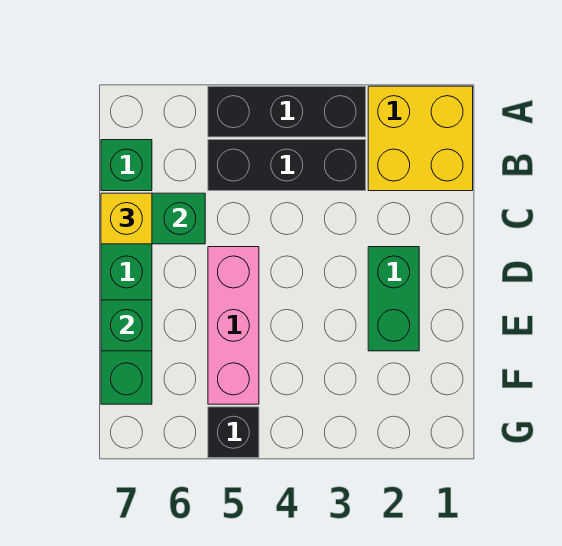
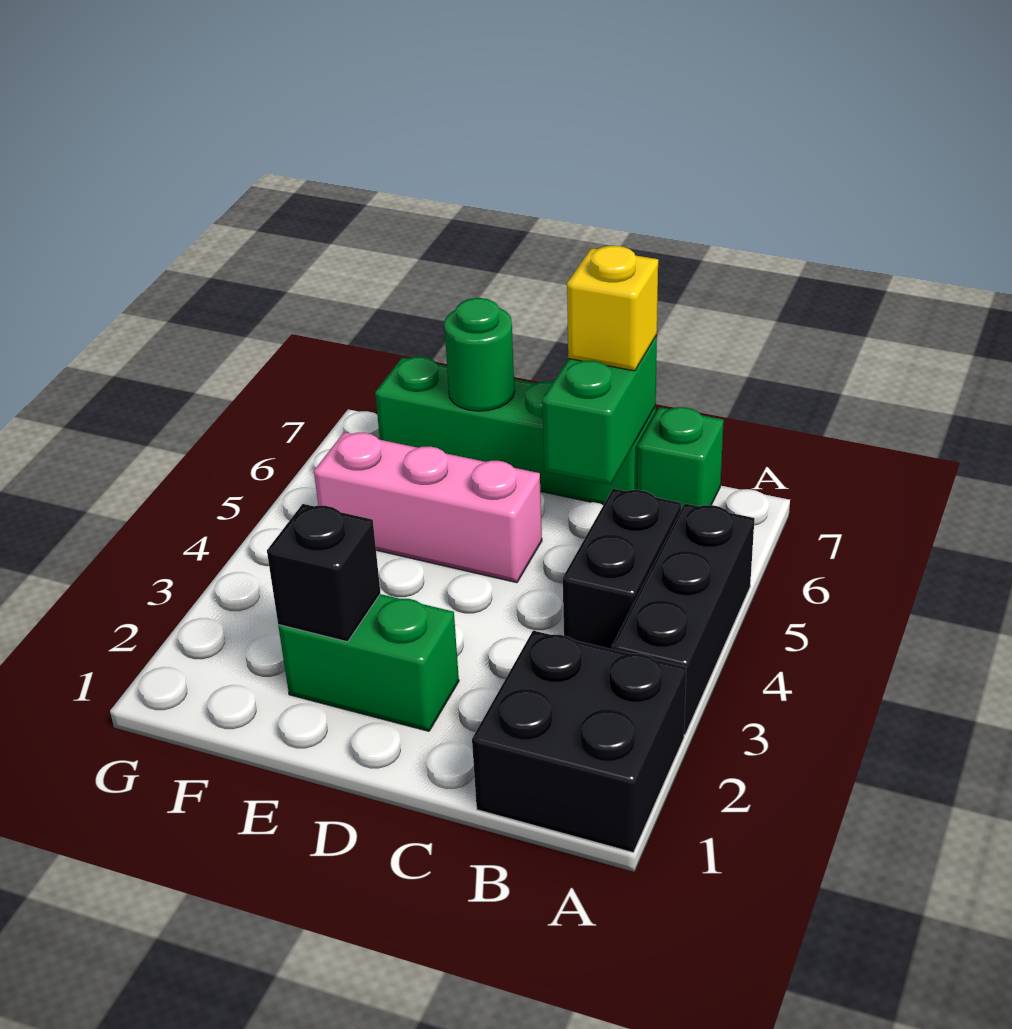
yellow 2x2 brick [368,86,473,191] -> black 2x2 brick [472,631,687,852]
black 1x3 brick [208,140,366,191] -> black 1x2 brick [563,488,681,649]
green 1x1 brick [101,300,152,351] -> green 1x1 round brick [444,298,515,411]
black 1x1 brick [208,407,259,458] -> black 1x1 brick moved to [267,504,380,642]

